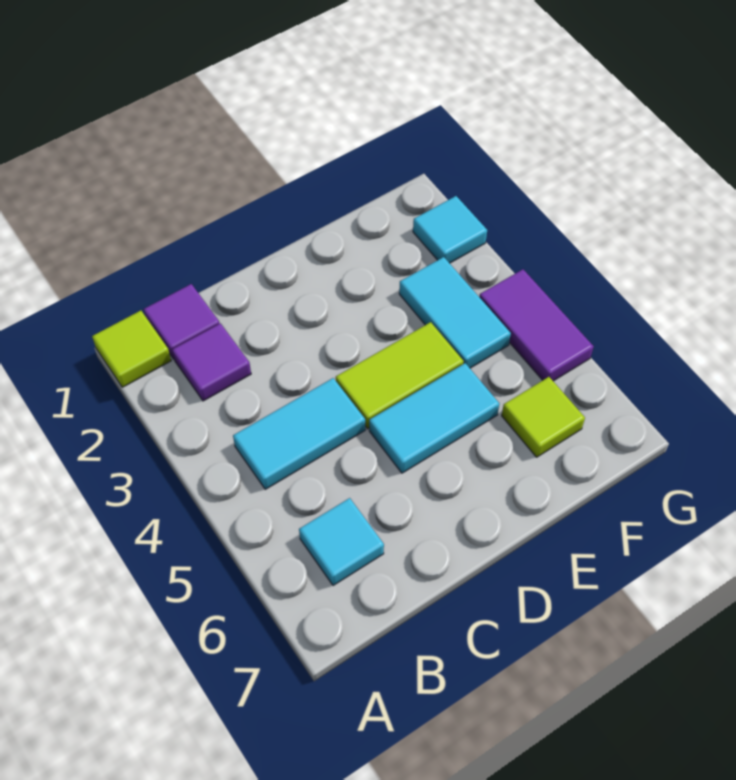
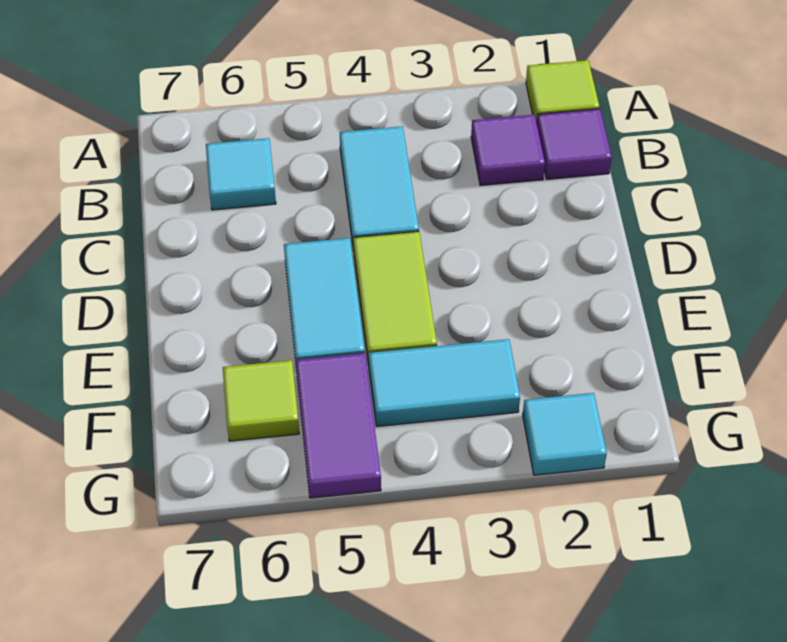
purple 1x2 tile [479,269,594,381] -> purple 1x2 tile turned to [296,353,381,498]

